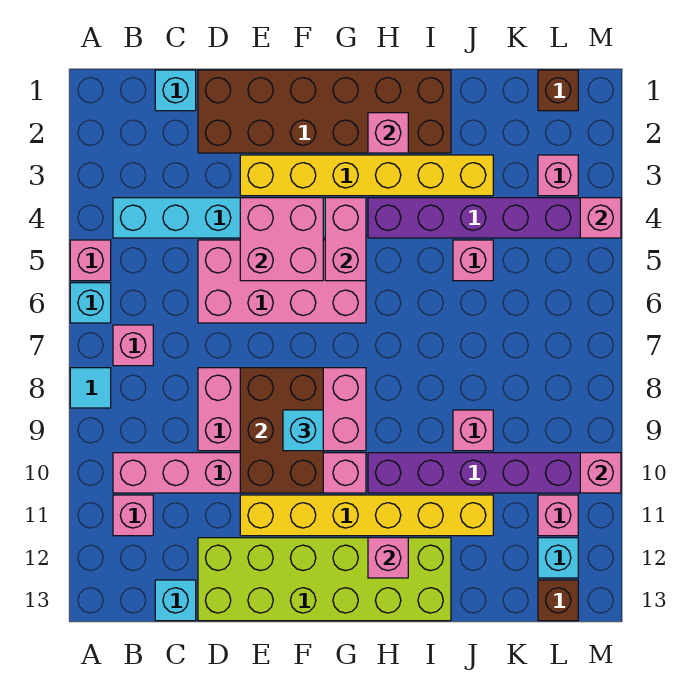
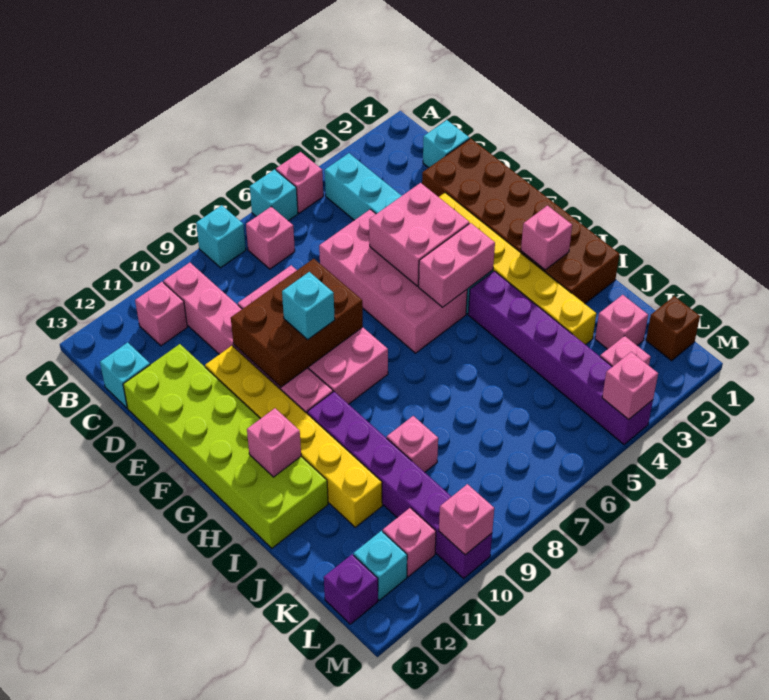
cyan 1x1 tile [70,368,111,408] -> cyan 1x1 brick [196,205,246,268]
pink 1x1 brick [453,240,493,281] -> pink 1x1 brick moved to [595,295,648,349]
brown 1x1 brick [538,580,578,621] -> purple 1x1 brick [324,554,378,624]

